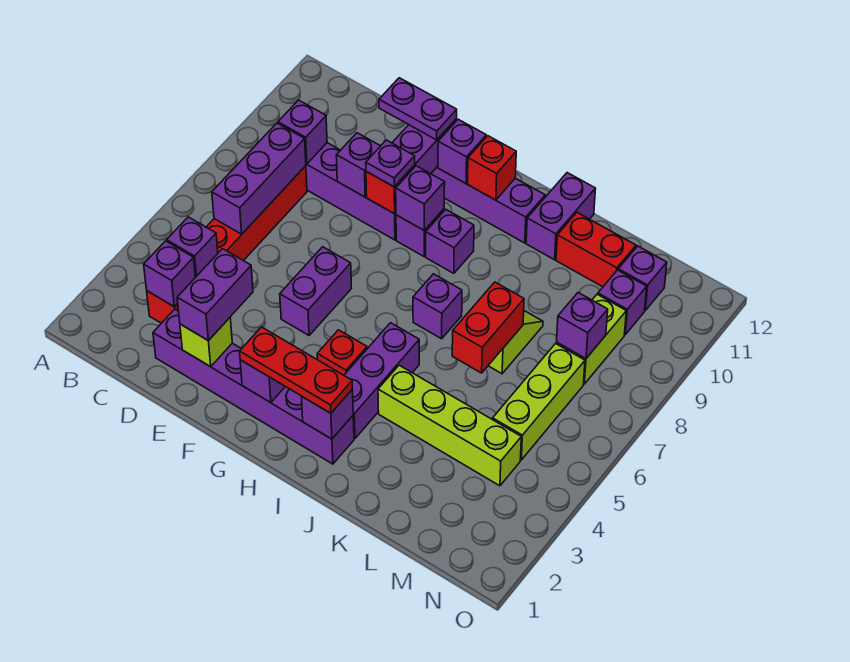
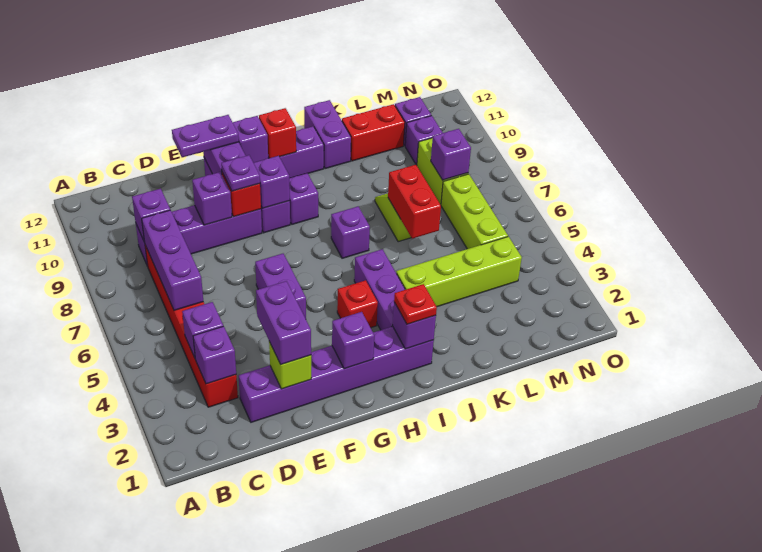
red 1x3 plate [240,327,353,413] -> red 1x1 plate [394,284,437,324]

